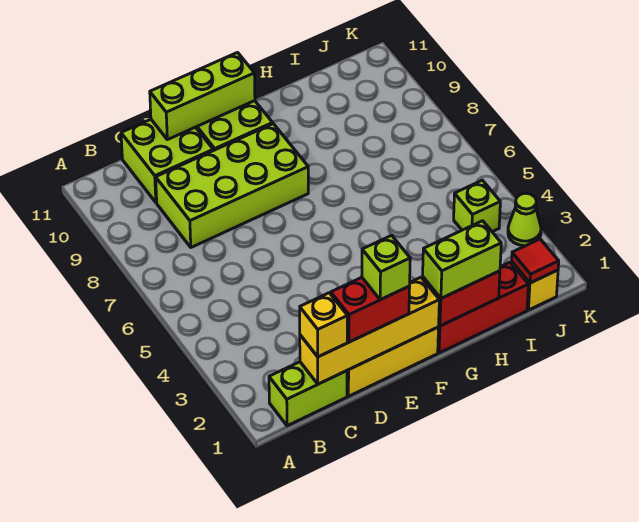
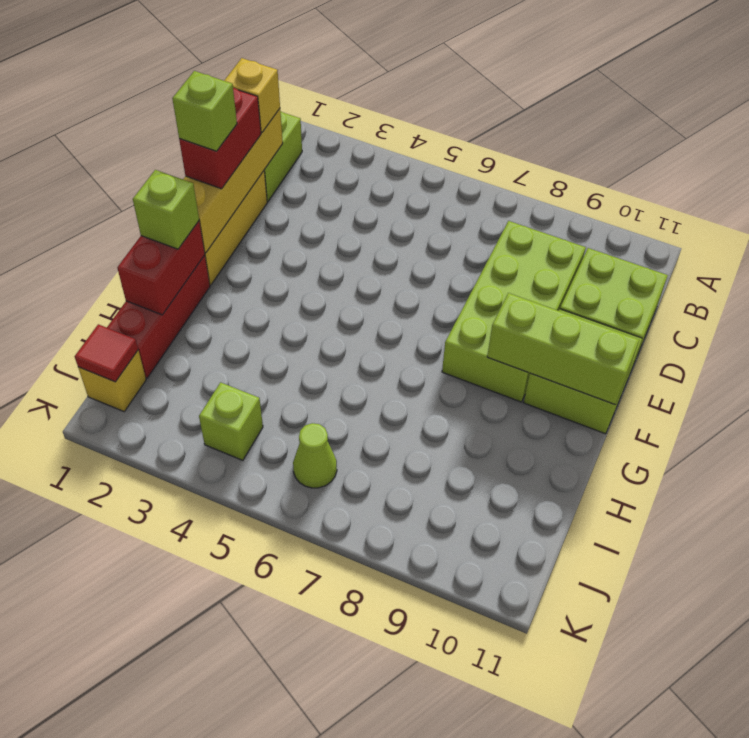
lime 1x3 brick [150,53,255,140] -> lime 1x3 brick turned to [487,293,639,404]
lime 1x2 brick [423,221,501,298] -> lime 1x1 brick [133,170,199,249]
lime 1x1 cone [508,193,541,246] -> lime 1x1 cone moved to [293,423,337,488]

